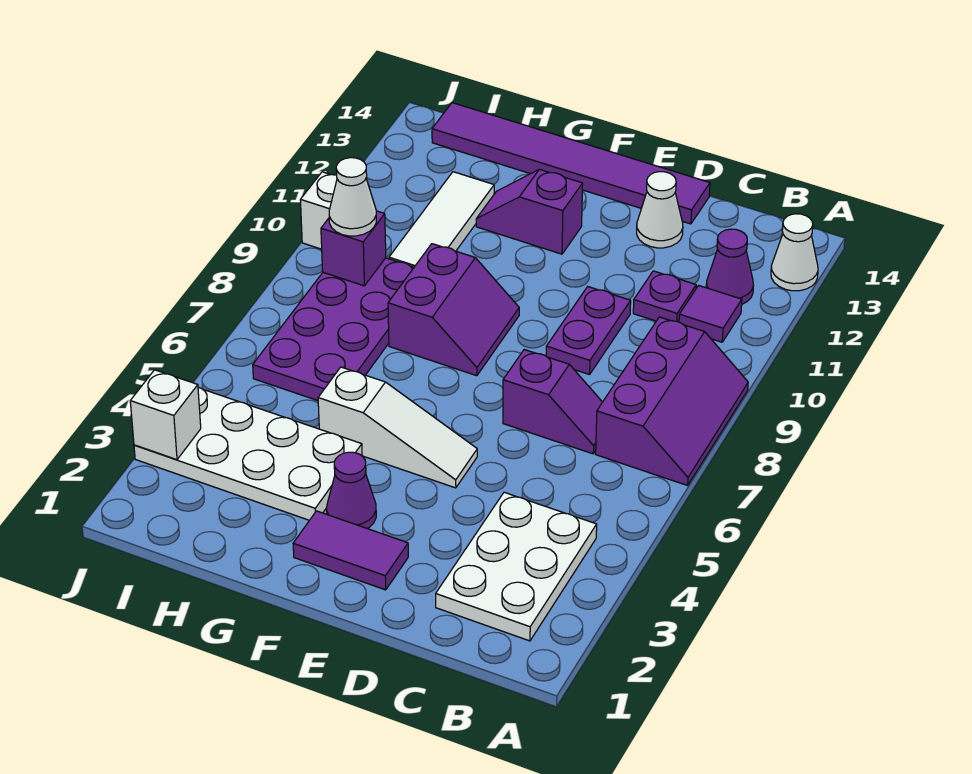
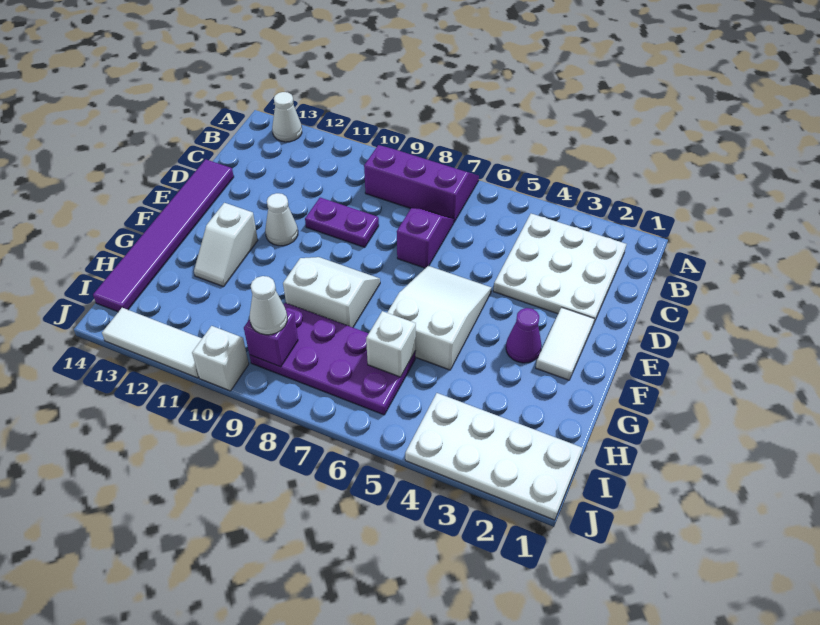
white 2x3 plate [436,492,597,641] -> white 3x3 plate [493,214,626,324]
purple 1x1 tile [679,285,742,342] -> none
purple 1x1 cone [706,229,753,304] -> none
purple 1x1 plate [633,271,696,322] -> none
white 1x1 cone [637,172,683,248] -> white 1x1 cone moved to [265,193,298,246]
purple 1x2 tile [293,511,408,590] -> white 1x2 tile [536,307,594,380]
white 1x3 slope [318,367,477,488] -> white 2x3 slope [387,266,491,370]
purple 2x2 slope [388,244,519,376] -> white 2x2 slope [283,257,380,327]
purple 1x2 slope [476,169,583,254] -> white 1x2 slope [194,203,258,287]
white 2x4 plate [134,387,362,520] -> white 2x4 plate turned to [405,393,583,520]
white 1x3 tile [389,172,494,267] -> white 1x3 tile moved to [102,308,202,378]
white 1x1 brick [130,370,201,460] -> white 1x1 brick moved to [366,311,416,377]

